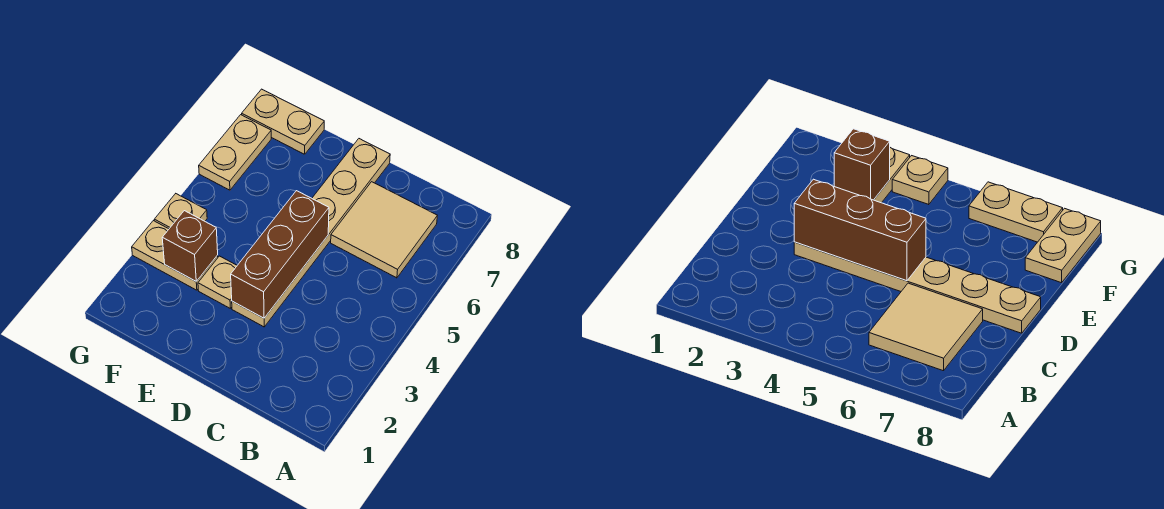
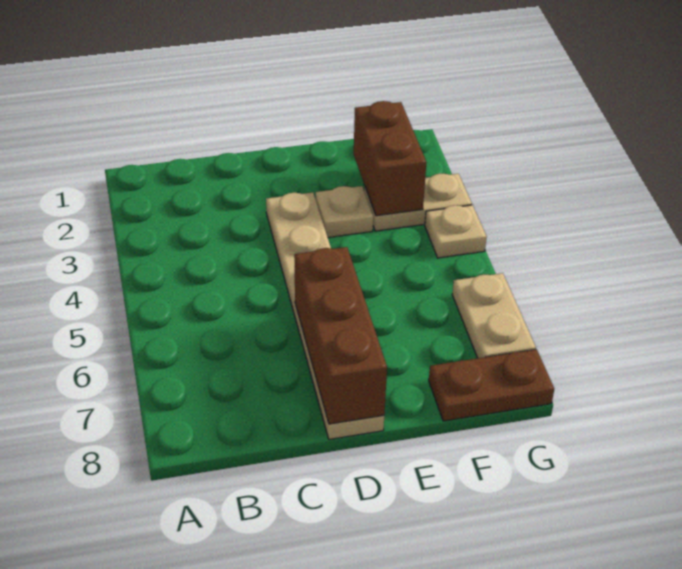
tan 2x2 tile [331,182,437,278] -> none
brown 1x3 brick [231,191,329,318] -> brown 1x3 brick moved to [294,247,387,424]
brown 1x1 brick [162,211,218,281] -> brown 1x2 brick [354,101,426,216]
tan 1x2 plate [242,89,324,154] -> brown 1x2 plate [429,349,554,421]

